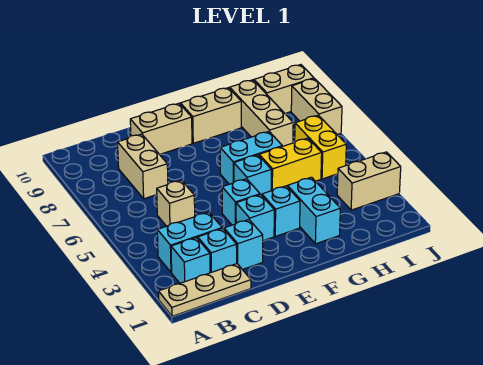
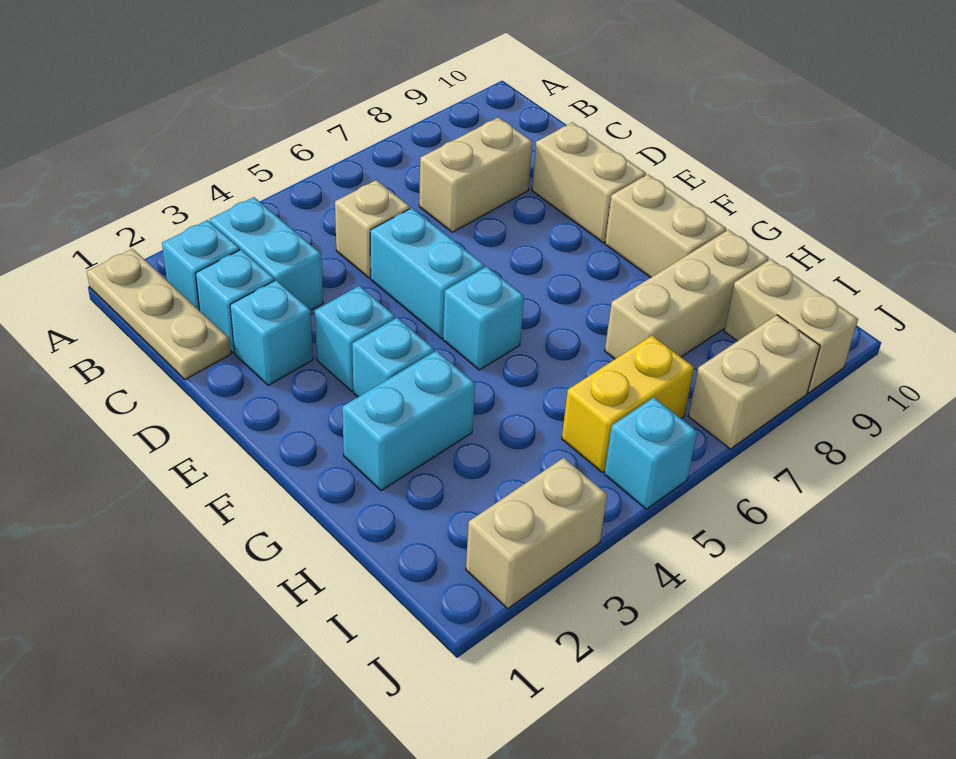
cyan 1x1 brick [222,179,260,225] -> cyan 1x1 brick moved to [604,397,697,509]
cyan 1x2 brick [220,132,282,184] -> cyan 1x2 brick moved to [370,208,485,338]
yellow 1x2 brick [259,138,322,191] -> none
tan 1x2 brick [337,152,401,210] -> tan 1x2 brick turned to [466,458,607,609]

